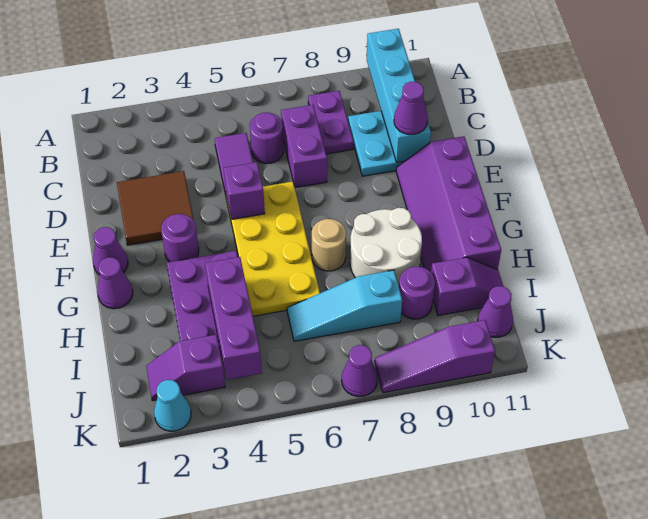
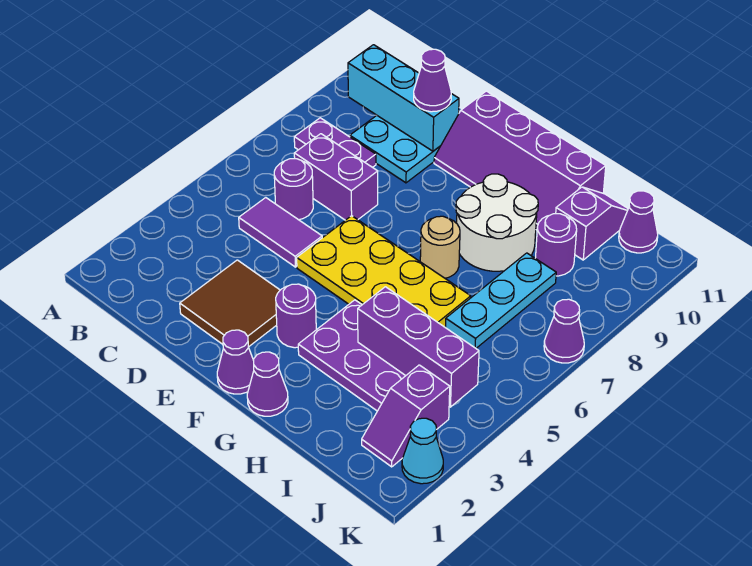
cyan 1x4 brick [367,29,431,162] -> cyan 1x3 brick [348,45,459,151]
purple 1x1 brick [224,162,265,219] -> none
cyan 1x3 slope [287,270,402,341] -> cyan 1x3 plate [446,253,556,348]
purple 1x3 slope [375,320,495,393] -> none

